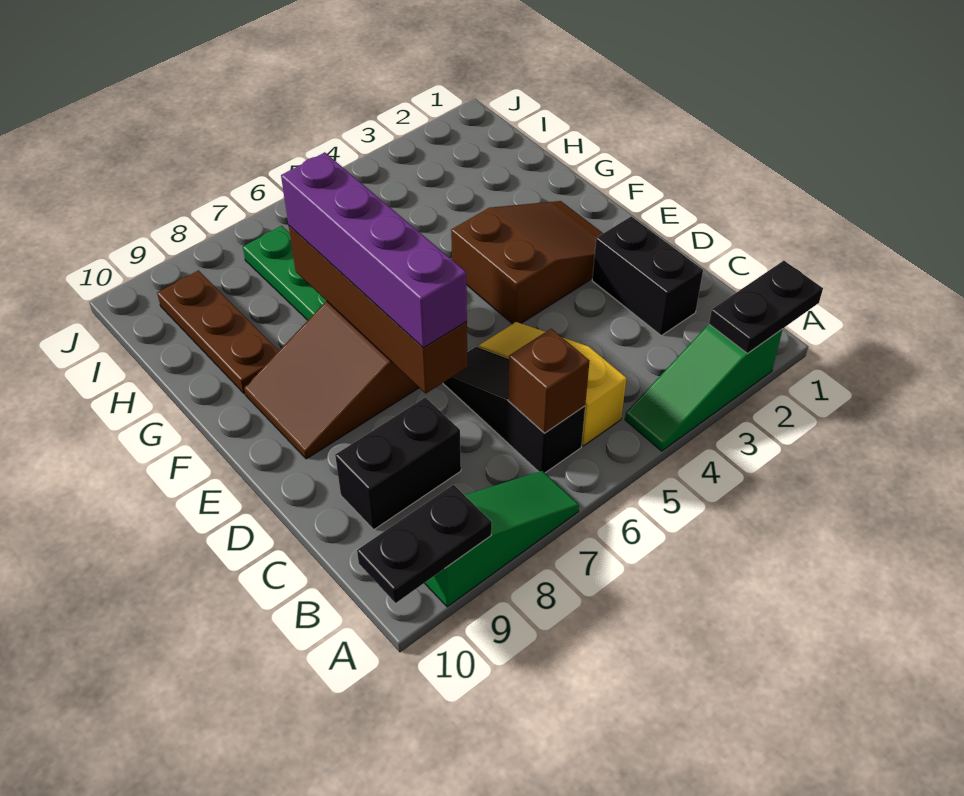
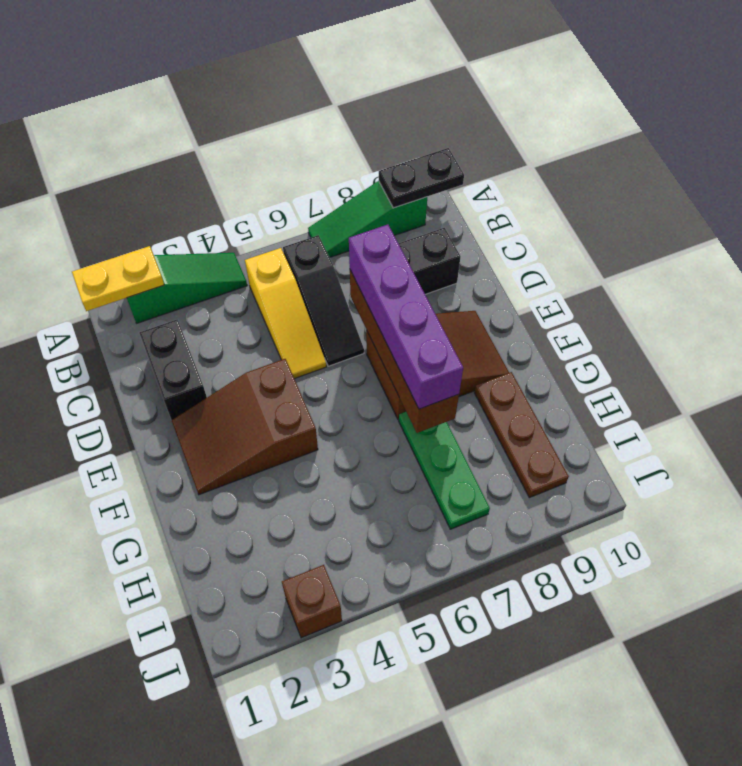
black 1x2 plate [709,261,823,353] -> yellow 1x2 plate [72,246,164,311]
brown 1x1 brick [508,329,589,433] -> brown 1x1 brick moved to [282,565,342,638]

